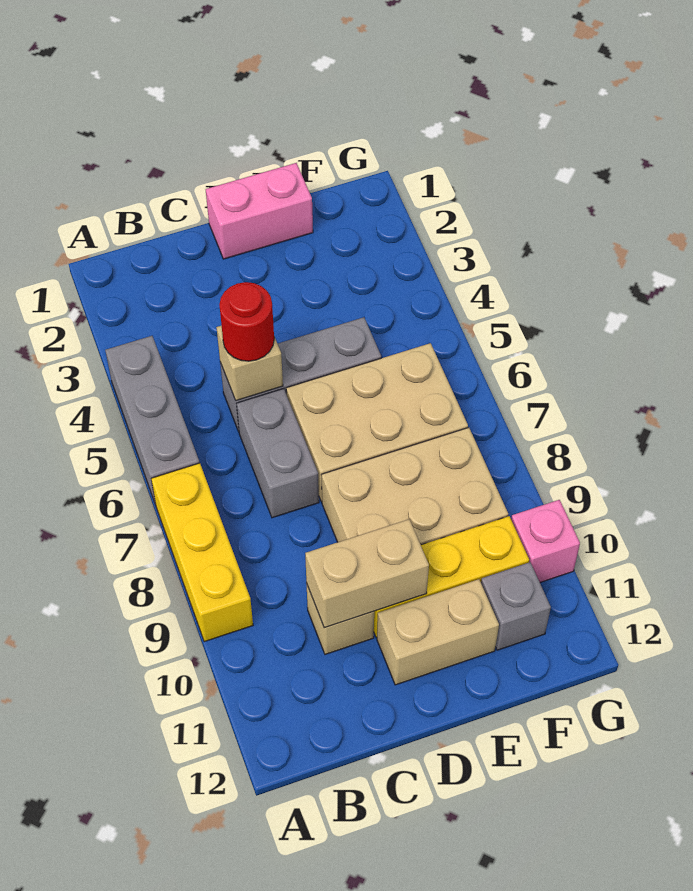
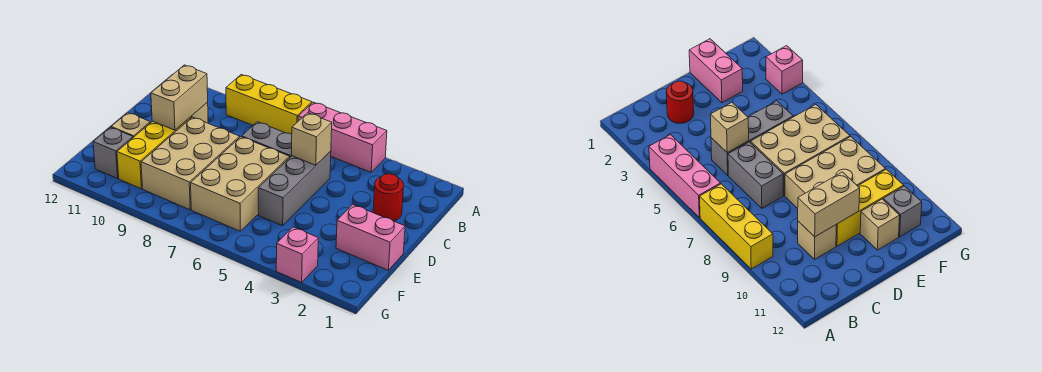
grey 1x3 brick [105,336,199,505] -> pink 1x3 brick [298,102,387,172]
red 1x1 round brick [219,282,274,361] -> red 1x1 round brick moved to [373,174,404,221]
pink 1x2 brick [206,163,313,259] -> pink 1x2 brick turned to [336,204,405,270]
tan 1x2 brick [377,579,499,685] -> tan 1x1 brick [111,113,150,137]
pink 1x1 brick [511,500,580,582] -> pink 1x1 brick moved to [276,227,318,282]

